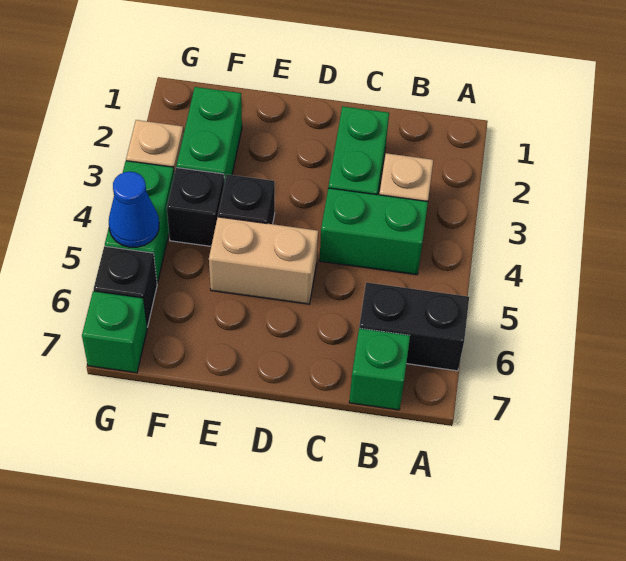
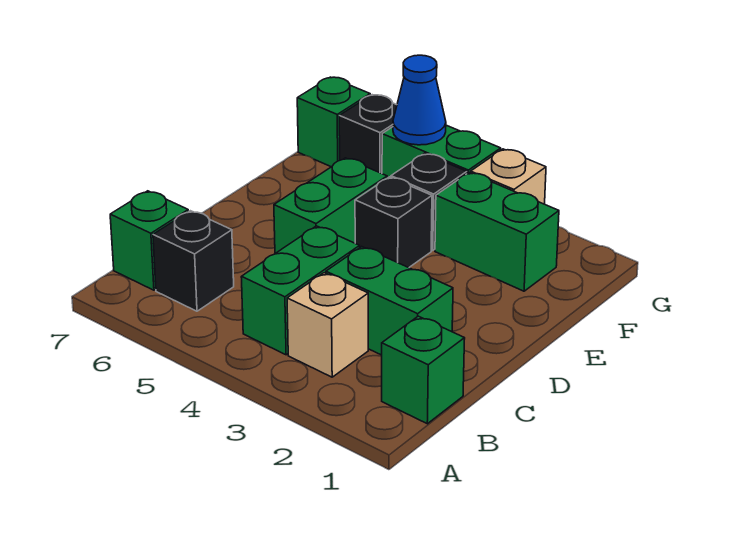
black 1x2 brick [359,282,469,371] -> black 1x1 brick [153,211,234,311]
none -> green 1x1 brick [382,316,465,424]
tan 1x2 brick [209,217,318,304] -> green 1x2 brick [274,158,387,253]

